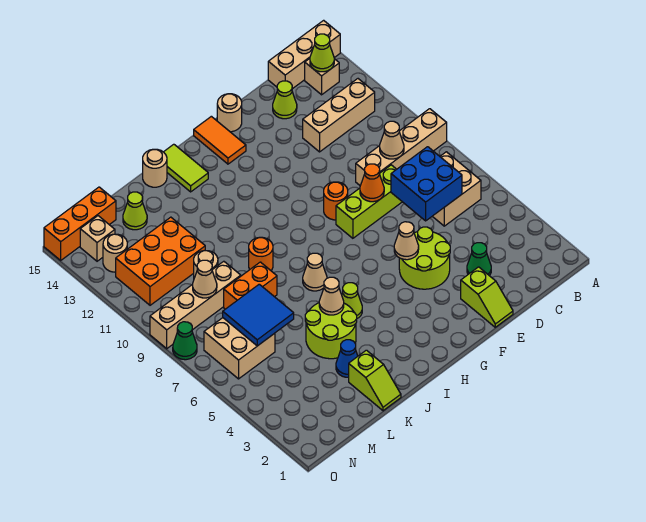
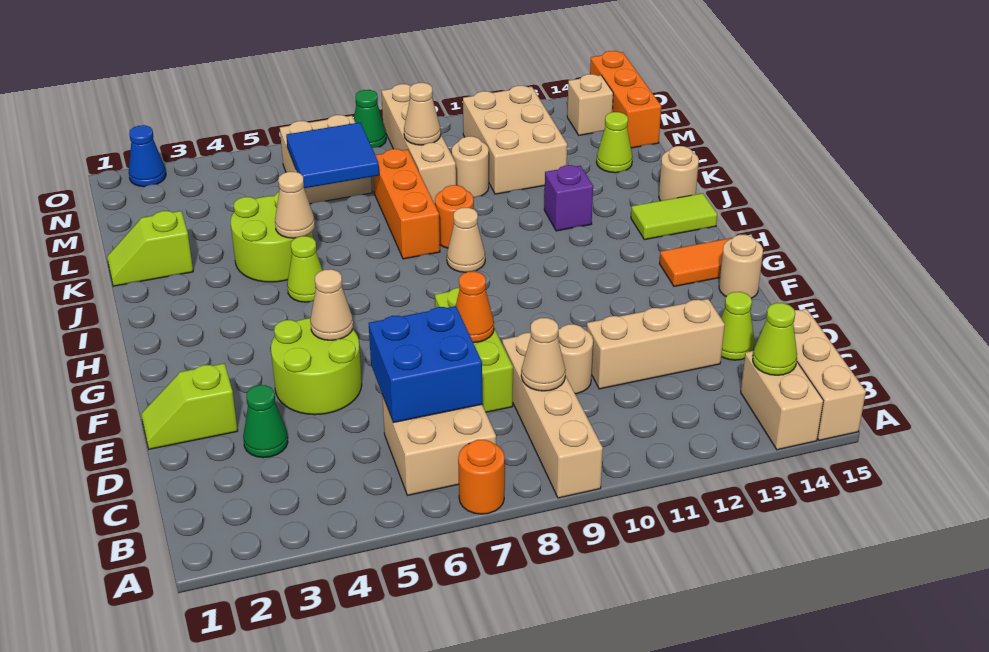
tan 1x3 brick [303,79,375,152] -> tan 1x3 brick turned to [587,299,725,389]
tan 1x1 brick [305,59,339,95] -> tan 1x2 brick [741,351,823,450]
orange 1x1 round brick [324,182,348,220] -> orange 1x1 round brick moved to [458,440,505,514]
tan 1x1 cone [303,253,327,291] -> tan 1x1 cone moved to [447,208,485,272]
none -> purple 1x1 brick [544,165,593,231]
blue 1x1 cone [336,340,358,377] -> blue 1x1 cone moved to [129,125,166,187]
orange 1x2 brick [224,262,277,309] -> orange 1x3 brick [373,149,440,259]
orange 2x3 brick [116,217,205,305] -> tan 2x3 brick [463,86,567,194]
tan 1x1 round brick [103,234,127,272] -> tan 1x1 round brick moved to [558,324,593,394]

